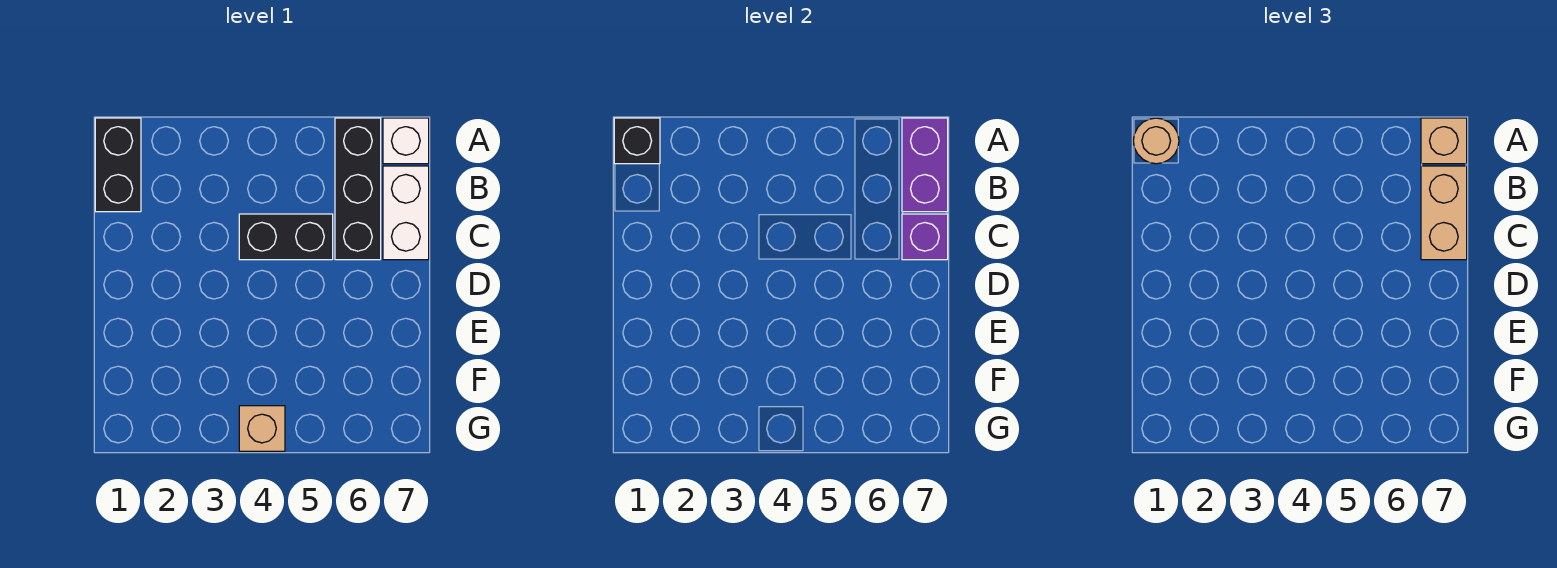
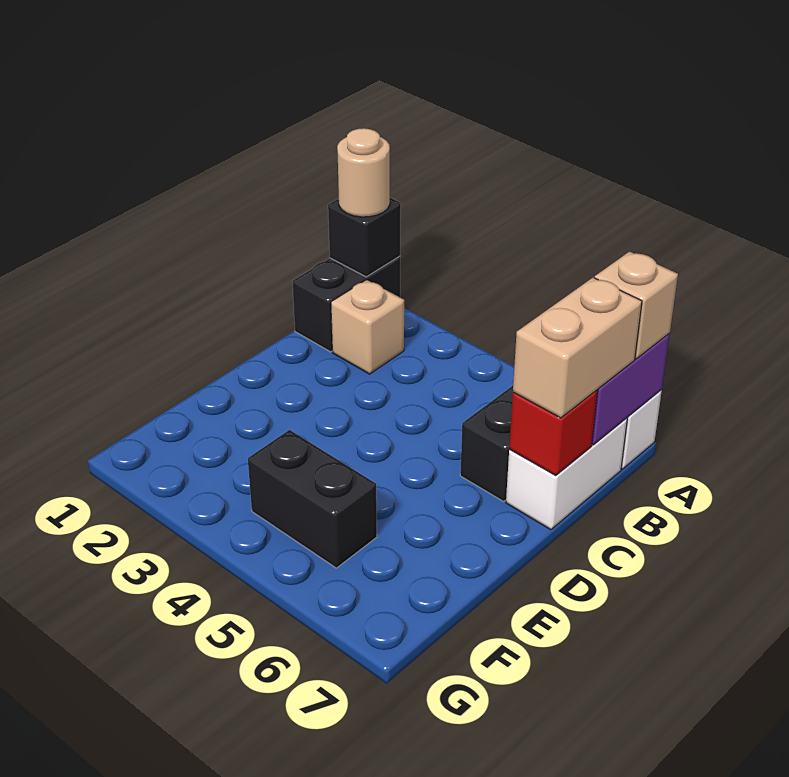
black 1x2 brick [239,214,333,260] -> black 1x2 brick moved to [248,430,377,568]
purple 1x1 brick [902,214,948,260] -> red 1x1 brick [509,390,598,476]
tan 1x1 brick [239,406,285,451] -> tan 1x1 brick moved to [331,280,404,374]

